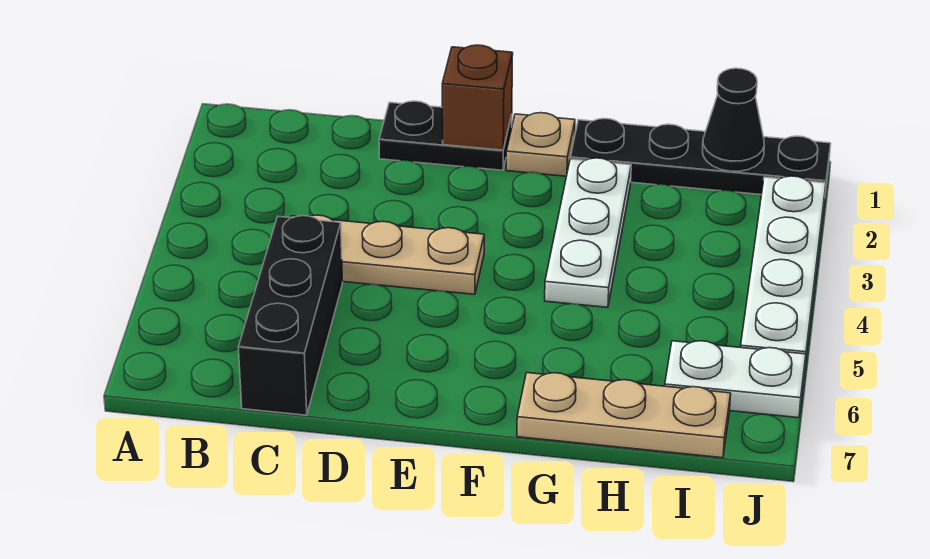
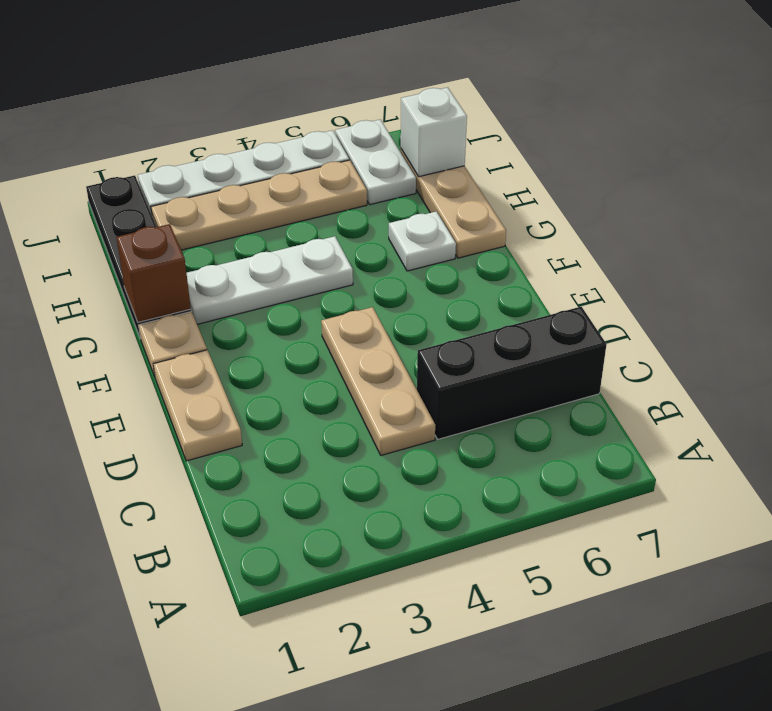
black 1x2 plate [379,101,512,170] -> tan 1x2 plate [153,350,242,461]
brown 1x1 brick [442,45,513,150] -> brown 1x1 brick moved to [116,224,191,322]
none -> white 1x1 plate [389,211,456,271]
black 1x1 cone [703,68,764,171] -> none
none -> tan 1x4 plate [151,160,367,250]
none -> white 1x1 brick [401,87,467,177]

